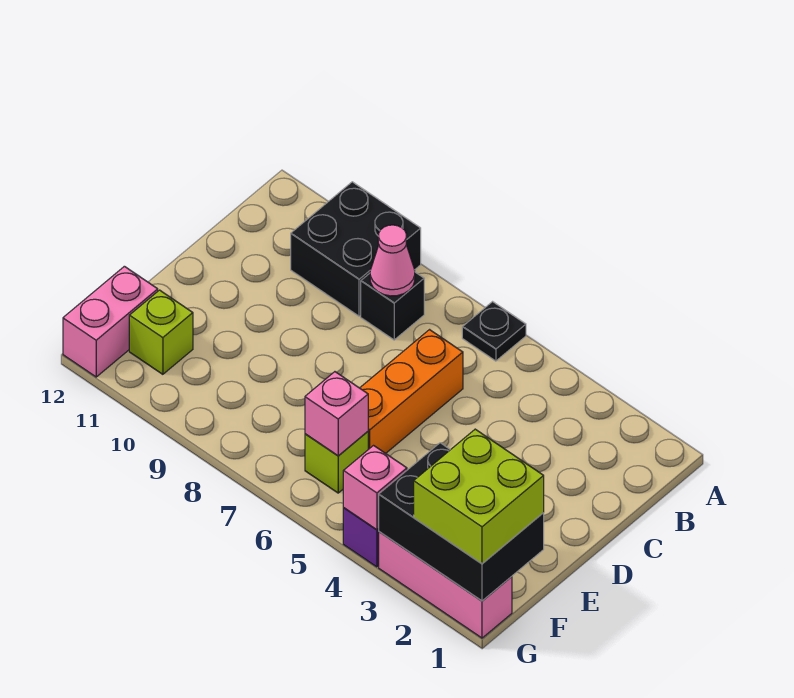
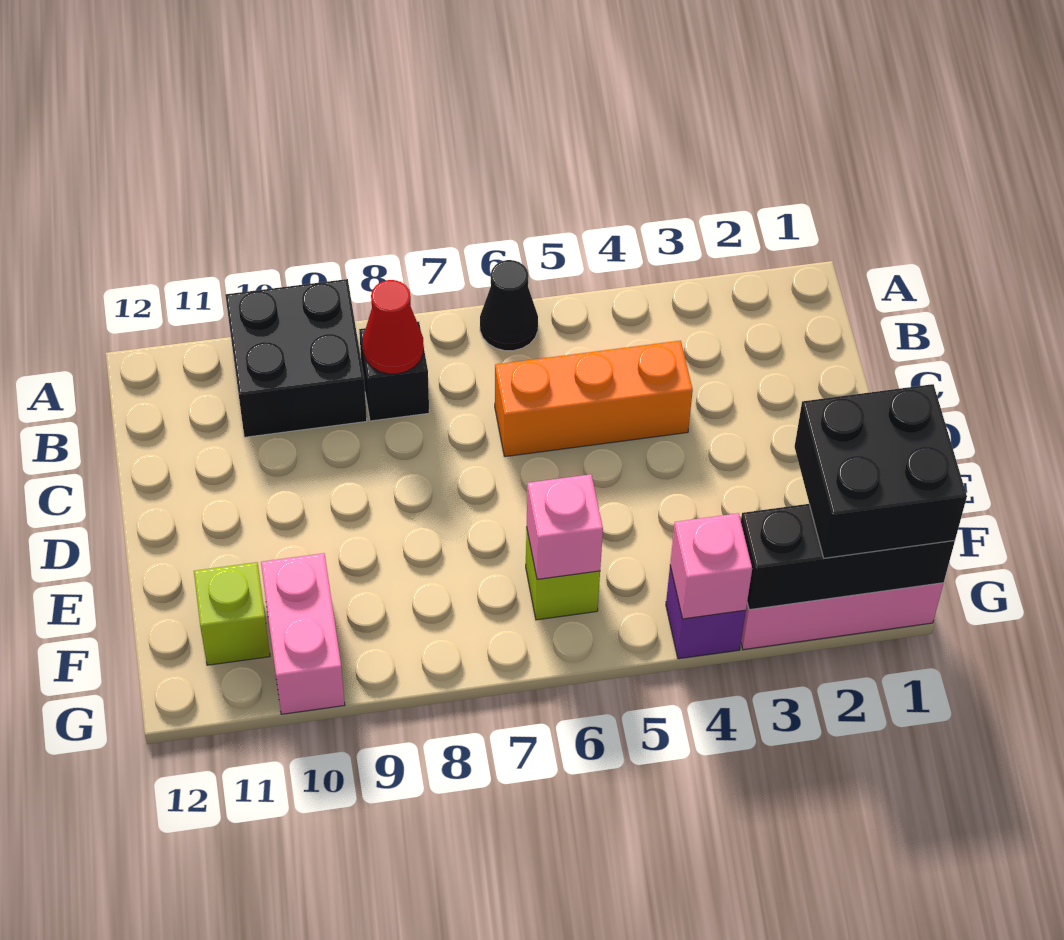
black 1x1 plate [462,302,526,361] -> black 1x1 cone [480,260,538,351]
pink 1x1 cone [370,225,415,296] -> red 1x1 cone [363,280,424,374]
orange 1x3 brick [360,330,463,453] -> orange 1x3 brick turned to [495,341,693,457]
black 2x3 brick [379,443,544,601] -> black 1x3 brick [741,504,955,610]
lime 2x2 brick [414,429,544,564] -> black 2x2 brick [794,384,967,558]
pink 1x2 brick [63,266,158,377] -> pink 1x2 brick moved to [261,553,345,714]

